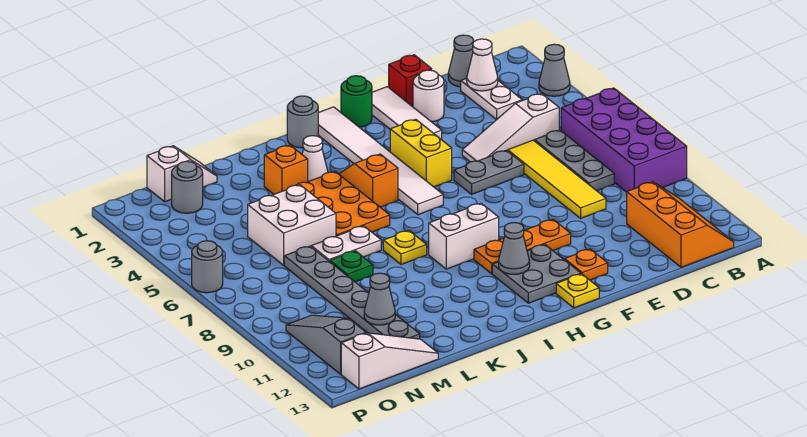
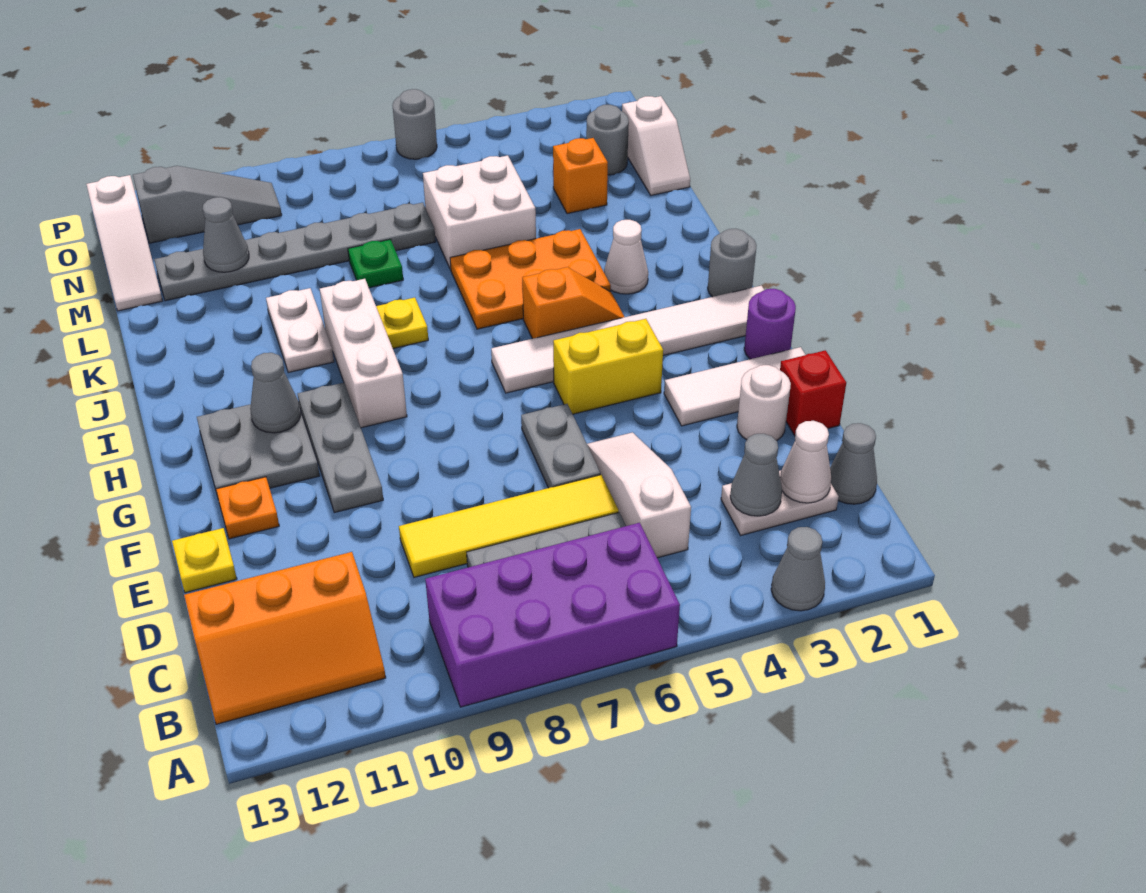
none -> grey 1x1 cone [730,433,782,516]
orange 1x3 plate [474,220,571,274] -> grey 1x3 plate [298,383,383,513]
green 1x1 round brick [341,76,372,127] -> purple 1x1 round brick [744,289,796,359]
yellow 1x1 plate [556,274,599,308] -> yellow 1x1 plate moved to [172,528,237,593]
white 1x2 brick [429,203,499,269] -> white 1x3 brick [320,279,407,428]
orange 1x1 brick [264,145,308,194] -> orange 1x1 brick moved to [553,138,608,214]
white 1x2 plate [311,226,381,262] -> white 1x2 plate moved to [266,288,334,373]

